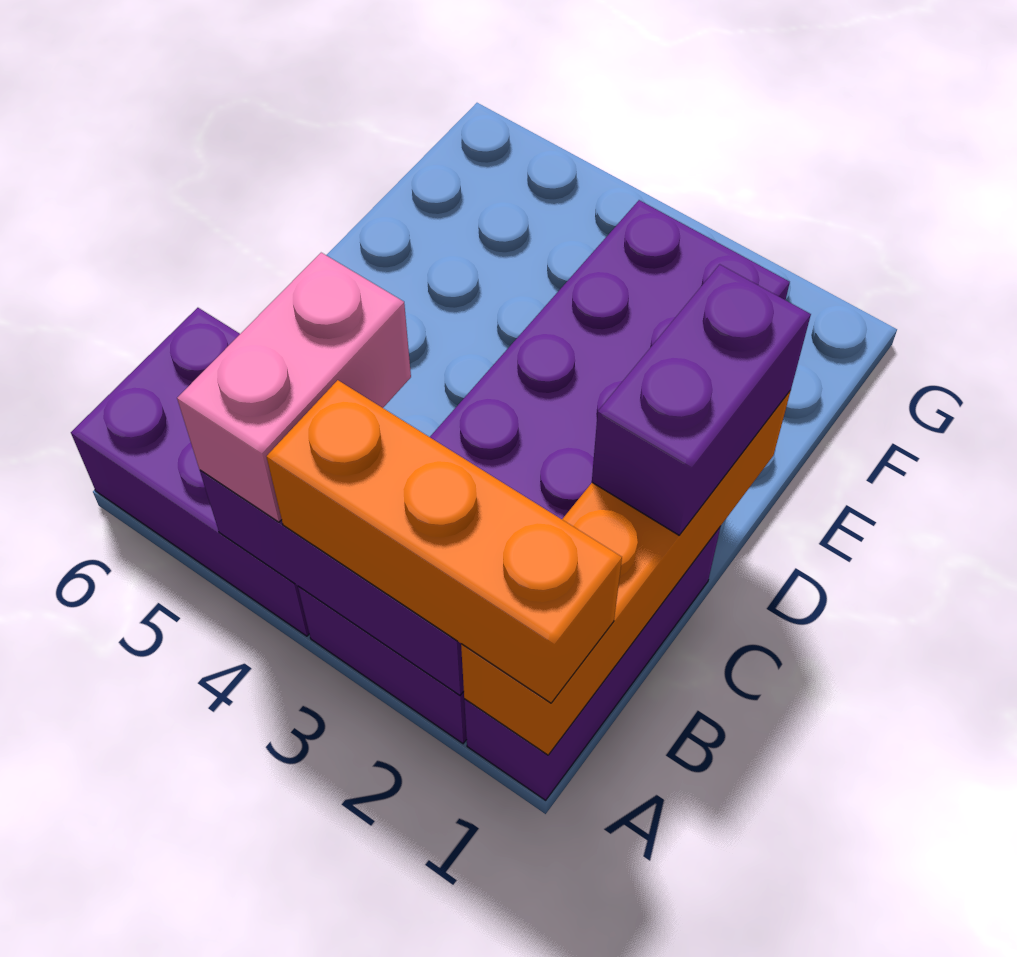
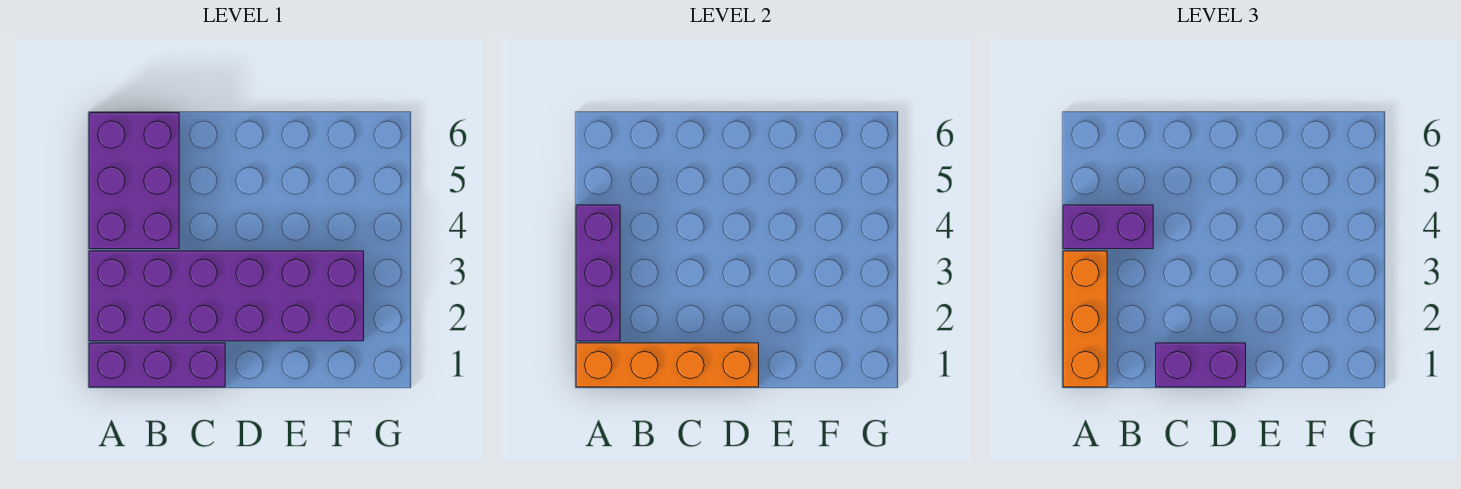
pink 1x2 brick [177,253,411,522] -> purple 1x2 brick [1063,205,1153,249]

